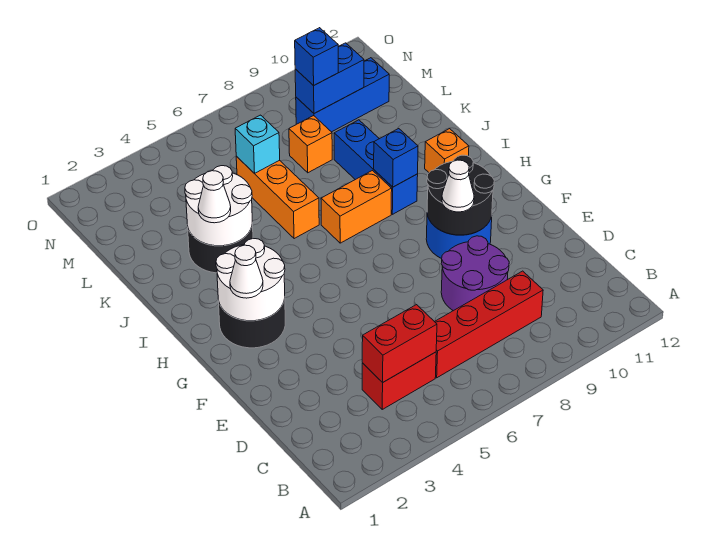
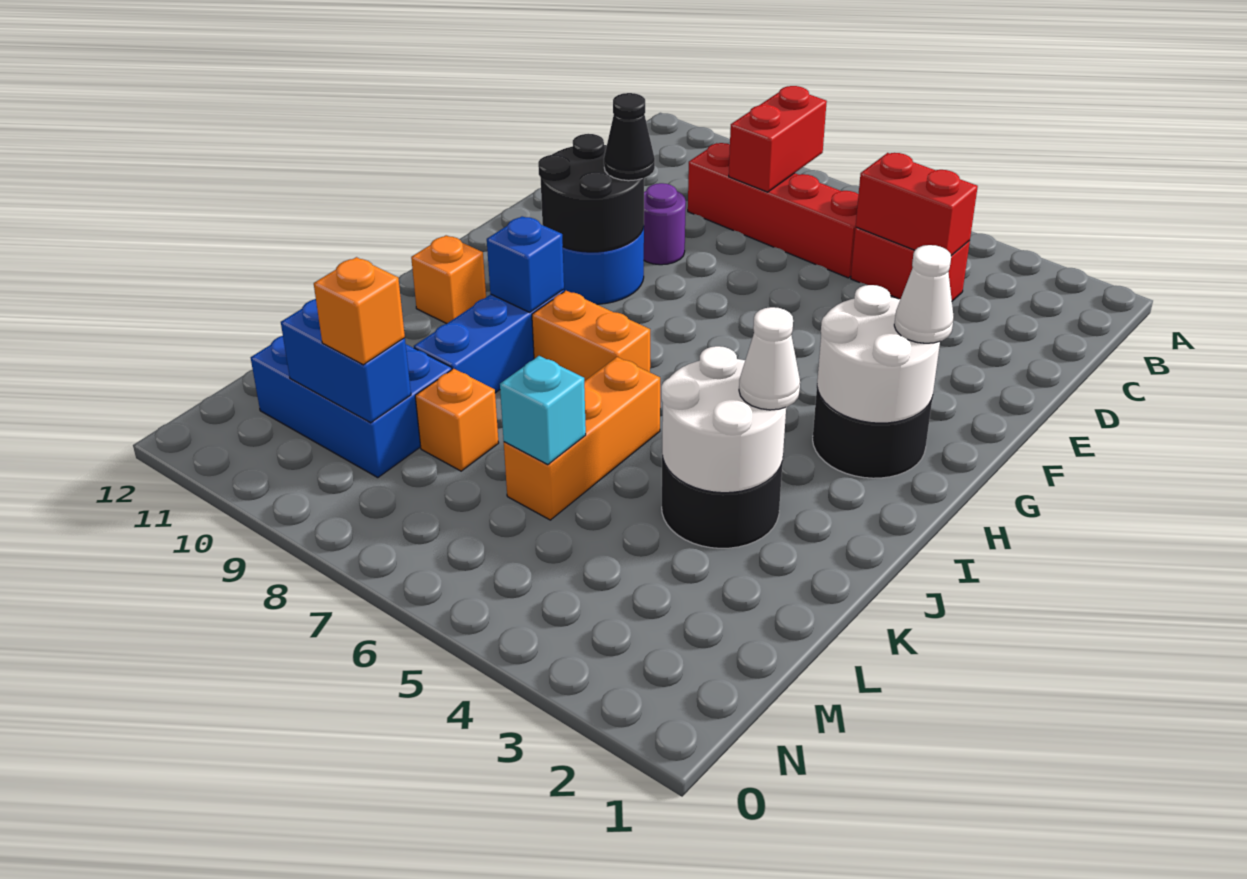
none -> red 1x2 brick [729,86,827,192]
purple 2x2 round brick [441,236,509,311] -> purple 1x1 round brick [644,183,686,265]
white 1x1 cone [442,160,474,212] -> black 1x1 cone [604,93,655,181]
blue 1x3 brick [296,58,389,132] -> blue 2x3 brick [251,336,452,478]
blue 1x1 brick [295,28,339,86] -> orange 1x1 brick [314,257,405,365]

